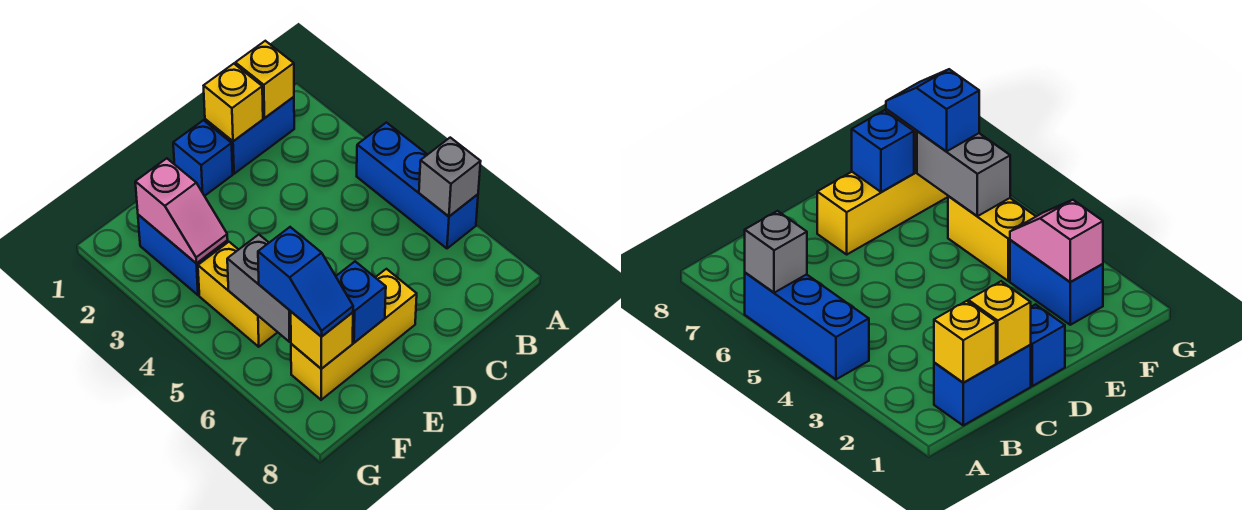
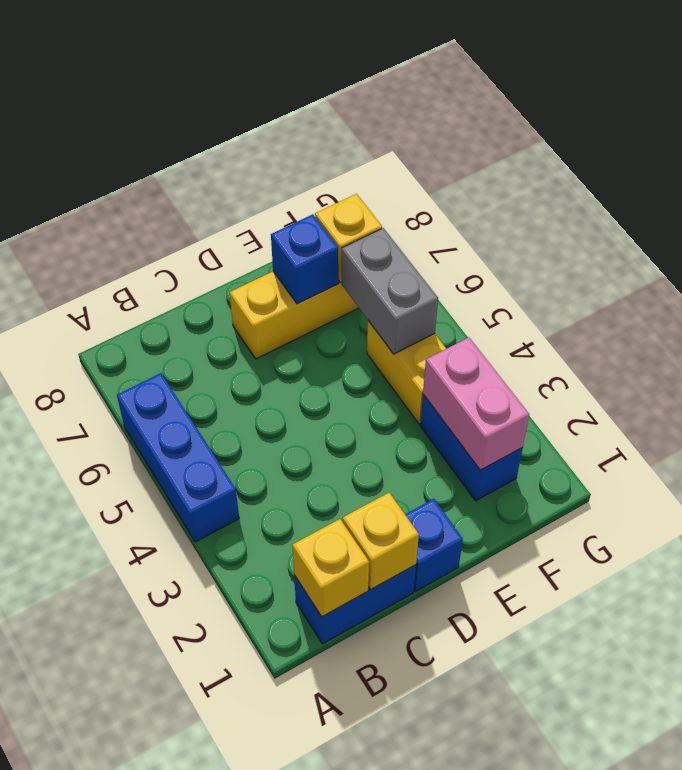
grey 1x1 brick [419,138,481,216] -> none
pink 1x2 slope [135,158,228,263] -> pink 1x2 brick [423,337,529,470]
blue 1x2 slope [258,227,353,337] -> none

